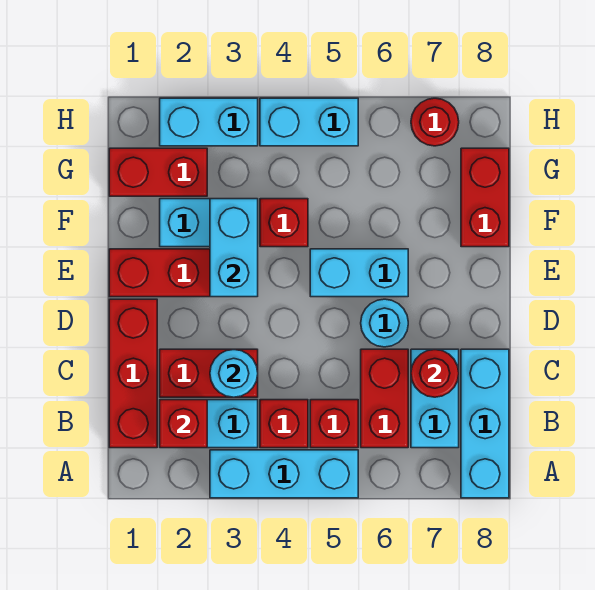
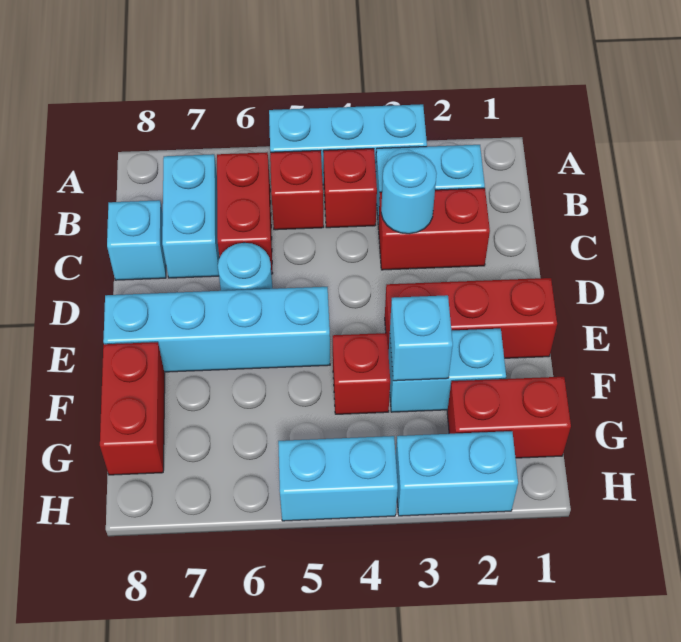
cyan 1x3 brick [461,349,509,498] -> cyan 1x1 brick [107,200,166,280]
red 1x3 brick [109,299,157,448] -> none
red 1x1 brick [160,400,207,448] -> none
red 1x1 round brick [411,349,459,397] -> none
cyan 1x2 brick [210,199,258,297] -> cyan 1x1 brick [390,295,453,381]
cyan 1x2 brick [310,249,408,297] -> cyan 1x4 brick [103,287,330,372]
red 1x1 round brick [411,98,459,146] -> none

